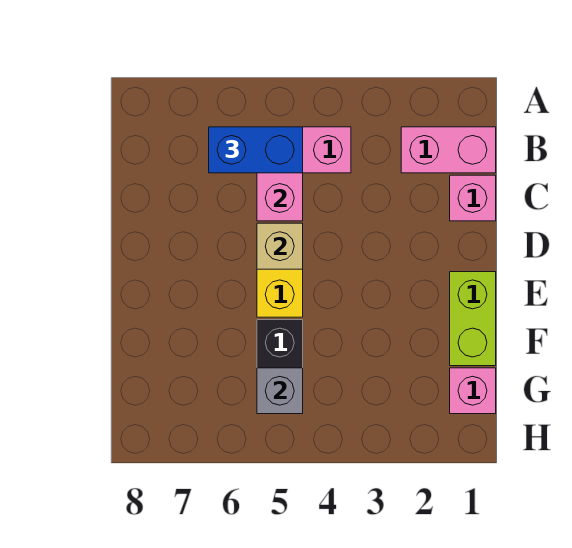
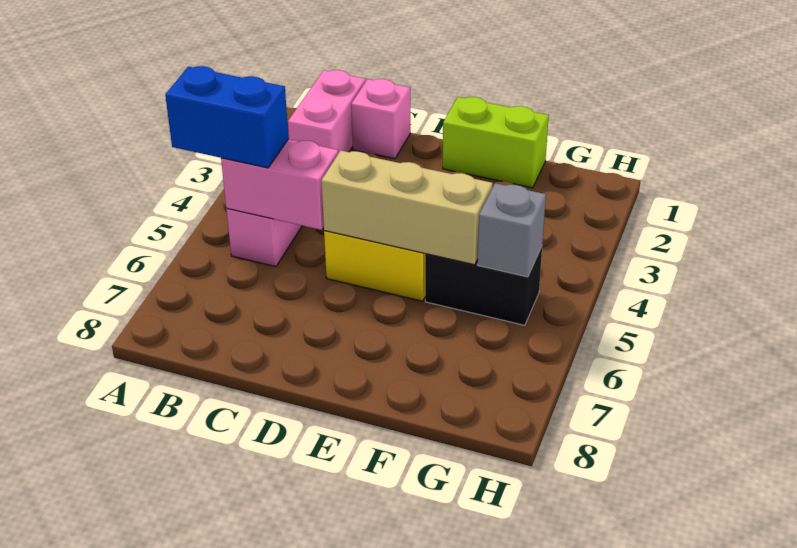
blue 1x2 brick [209,127,303,173] -> blue 1x2 brick turned to [165,66,289,168]
tan 1x1 brick [257,223,303,269] -> tan 1x3 brick [321,151,493,265]
pink 1x1 brick [450,368,496,414] -> none

